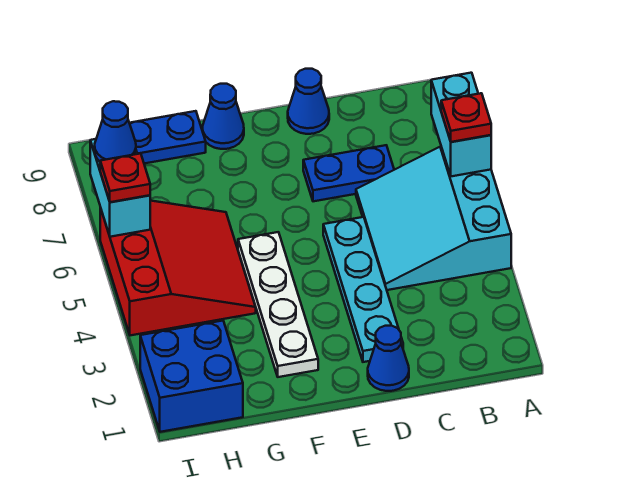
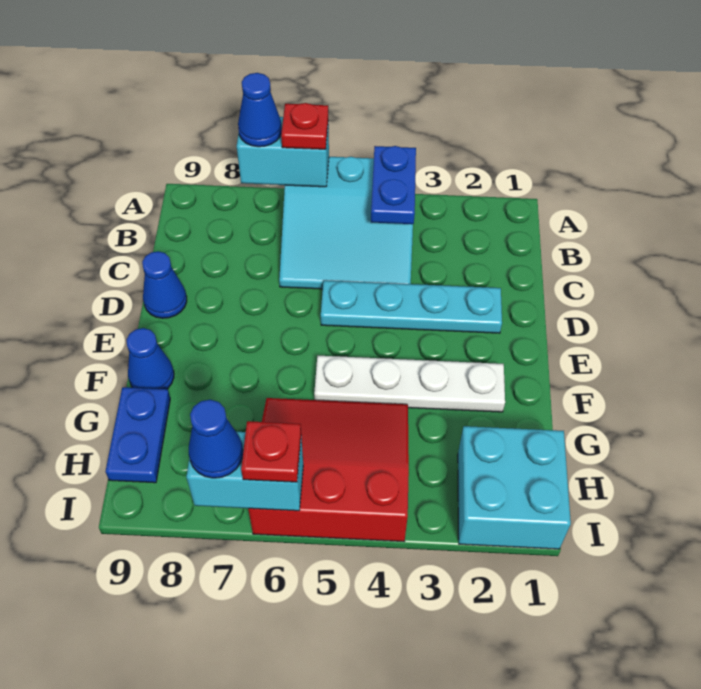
blue 1x2 plate [303,145,394,201] -> blue 1x2 plate moved to [371,146,416,224]
blue 1x1 cone [368,326,409,391] -> blue 1x1 cone moved to [238,73,282,147]
blue 2x2 brick [140,321,243,432] -> cyan 2x2 brick [458,426,571,549]

